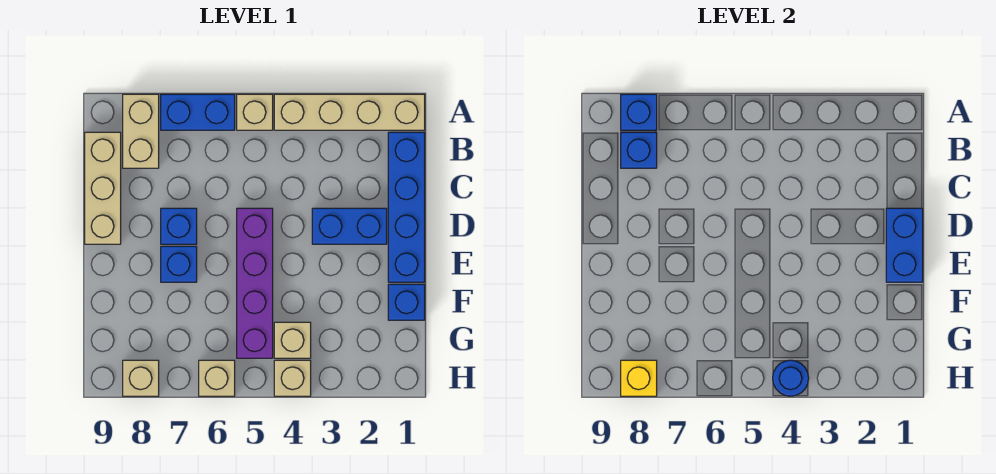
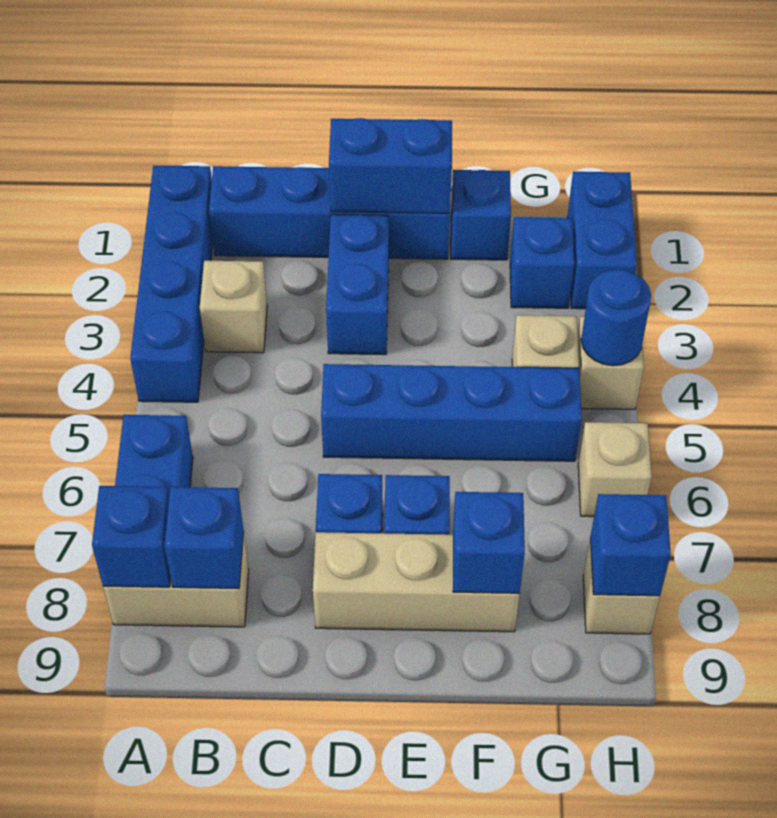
tan 1x4 brick [274,94,425,130] -> blue 1x4 brick [130,166,213,402]
tan 1x1 brick [237,94,273,130] -> tan 1x1 brick moved to [200,261,267,353]
tan 1x3 brick [85,132,121,244] -> tan 1x3 brick moved to [313,532,520,632]
purple 1x4 brick [237,208,273,358] -> blue 1x4 brick [321,364,582,461]
none -> blue 1x1 brick [453,492,525,593]
none -> blue 1x1 brick [510,217,574,308]
none -> blue 1x2 brick [567,172,637,309]
yellow 1x1 brick [621,360,657,396] -> blue 1x1 brick [590,494,671,596]

